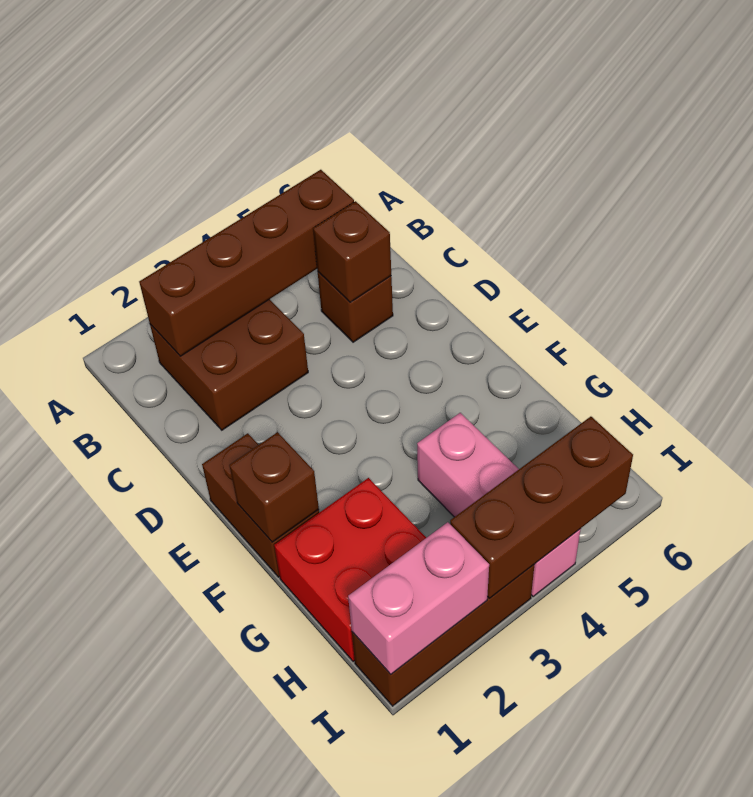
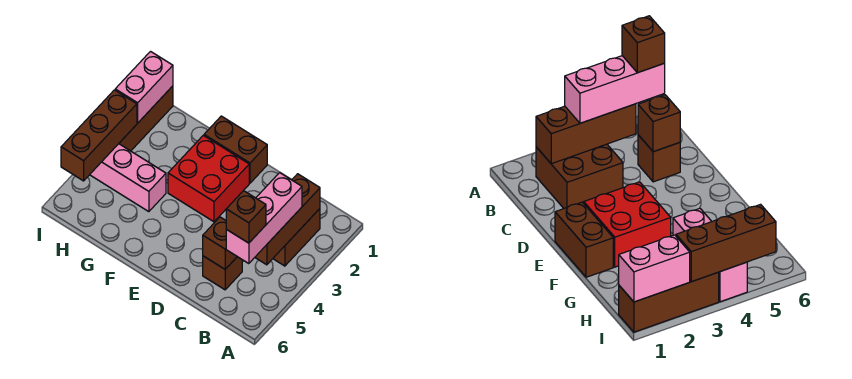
brown 1x4 brick [139,170,354,356] -> brown 1x3 brick [255,174,320,265]
none -> pink 1x3 brick [226,173,302,264]
brown 1x1 brick [229,432,319,542] -> brown 1x1 brick moved to [226,191,266,243]
red 2x2 brick [274,478,426,661] -> red 2x2 brick moved to [168,135,249,222]

